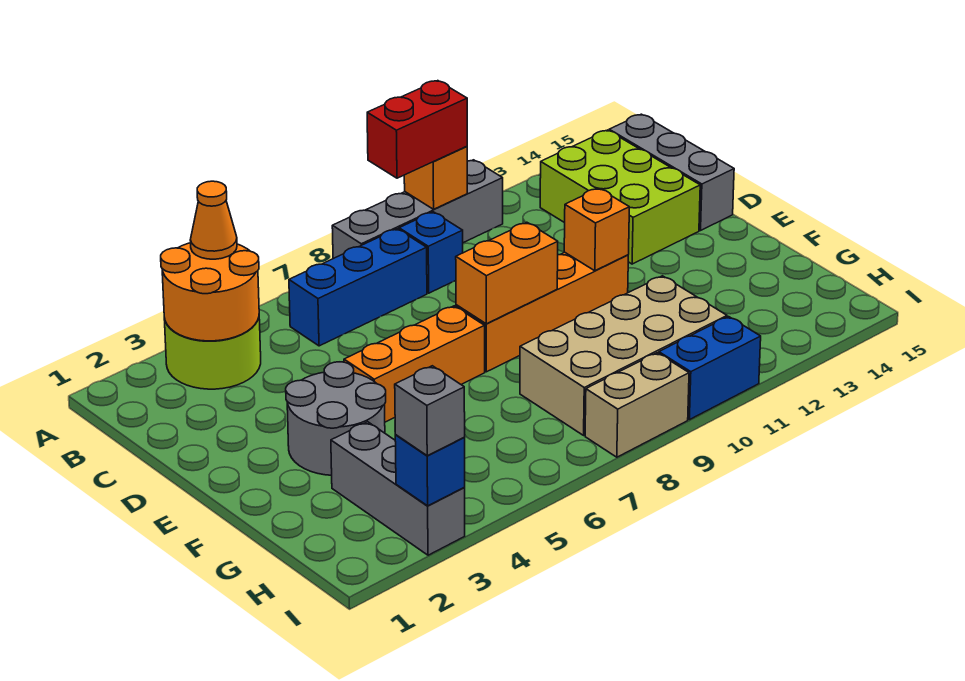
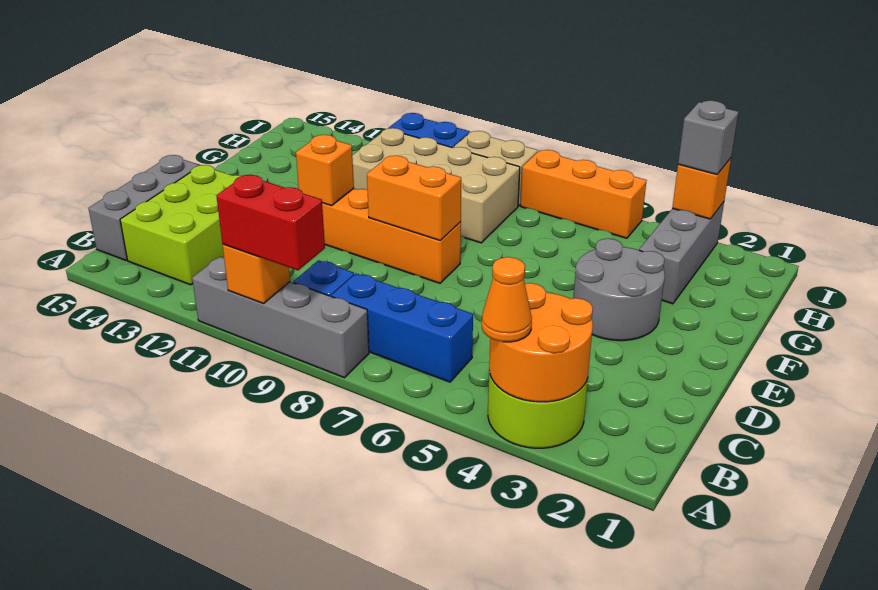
orange 1x3 brick [344,306,485,422] -> orange 1x3 brick moved to [521,150,647,238]
blue 1x1 brick [395,435,465,506] -> orange 1x1 brick [672,158,731,219]

